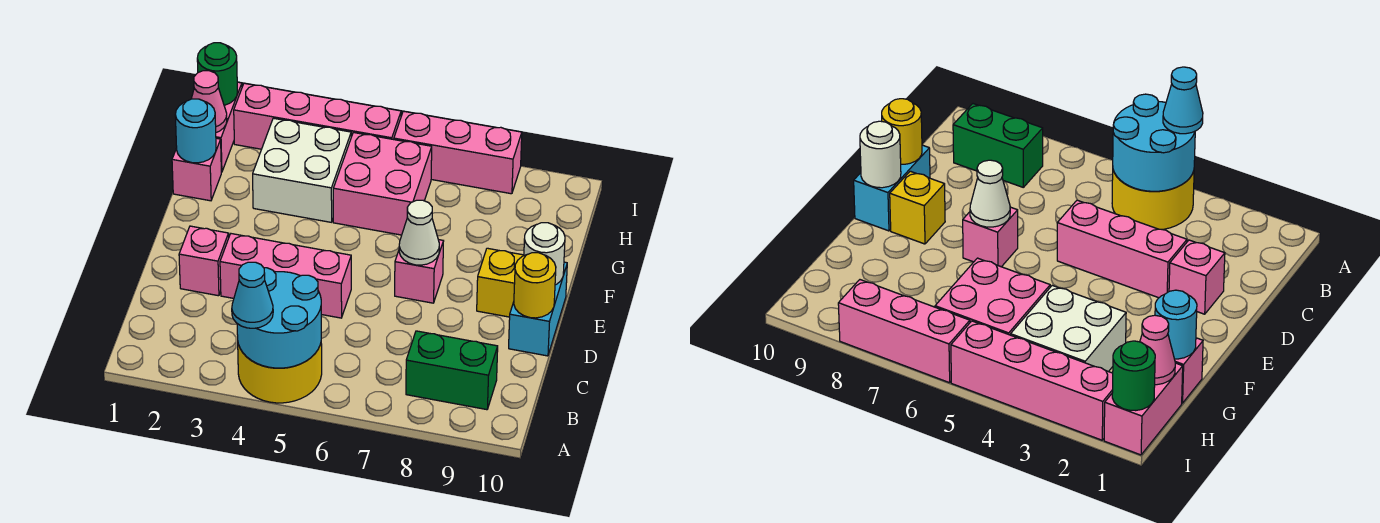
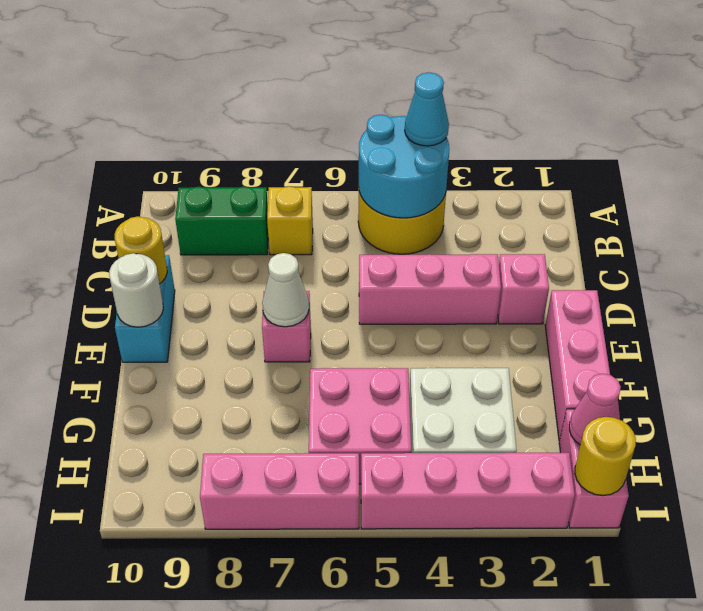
yellow 1x1 brick [477,248,524,317] -> yellow 1x1 brick moved to [267,186,313,255]
pink 1x1 brick [172,138,221,201] -> pink 1x3 brick [545,290,610,441]
cyan 1x1 round brick [175,99,216,163] -> none
green 1x1 round brick [197,43,237,105] -> yellow 1x1 round brick [575,417,636,496]

